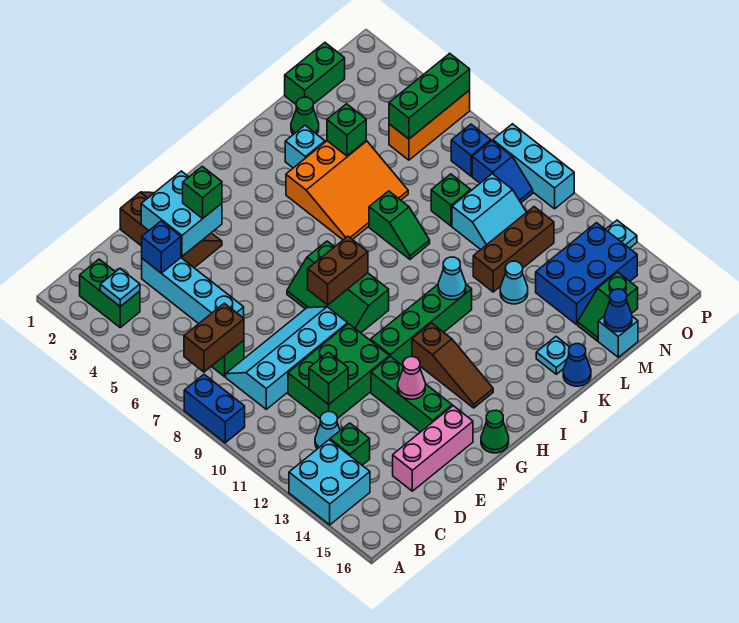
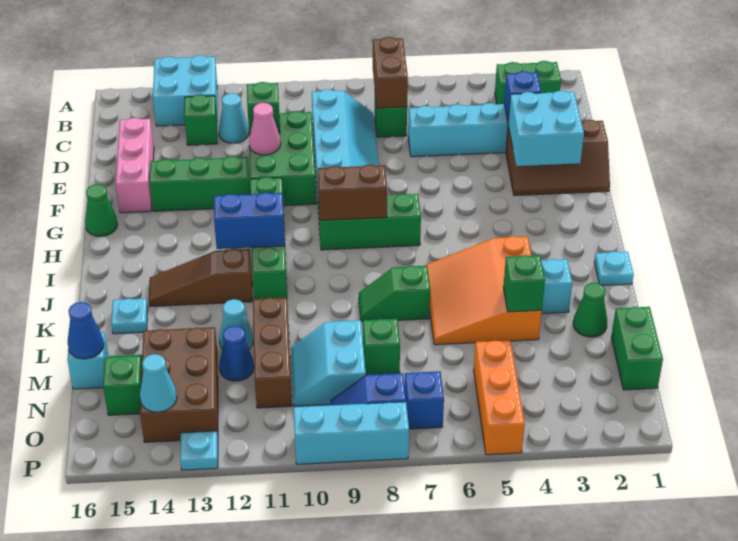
blue 1x2 brick [184,375,245,443] -> blue 1x2 brick moved to [214,192,285,249]
cyan 1x1 plate [100,269,140,307] -> cyan 1x1 plate moved to [594,251,634,286]
green 1x1 brick [183,166,222,219] -> none
pink 1x1 cone [398,357,425,399] -> pink 1x1 cone moved to [249,103,281,155]
brown 1x2 brick [308,236,368,305] -> brown 1x2 brick turned to [318,165,387,220]
brown 1x3 slope [412,323,493,408] -> brown 1x3 slope moved to [149,249,253,307]
cyan 1x1 cone [438,257,466,300] -> cyan 1x1 cone moved to [140,354,177,412]
blue 1x1 cone [563,344,591,386] -> blue 1x1 cone moved to [219,326,254,381]
blue 2x3 brick [536,223,637,324] -> brown 2x3 brick [140,327,218,442]
green 1x3 brick [389,53,470,139] -> none

